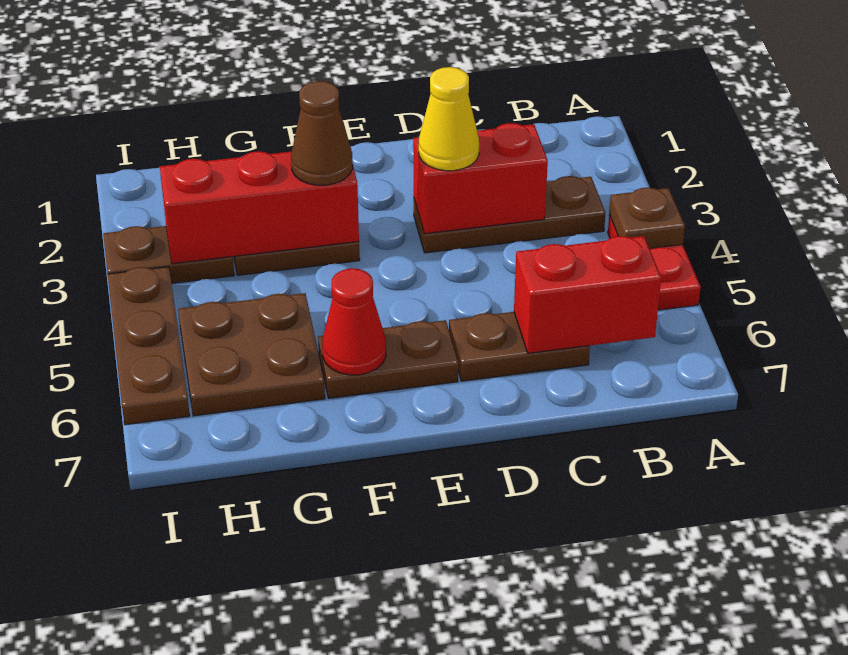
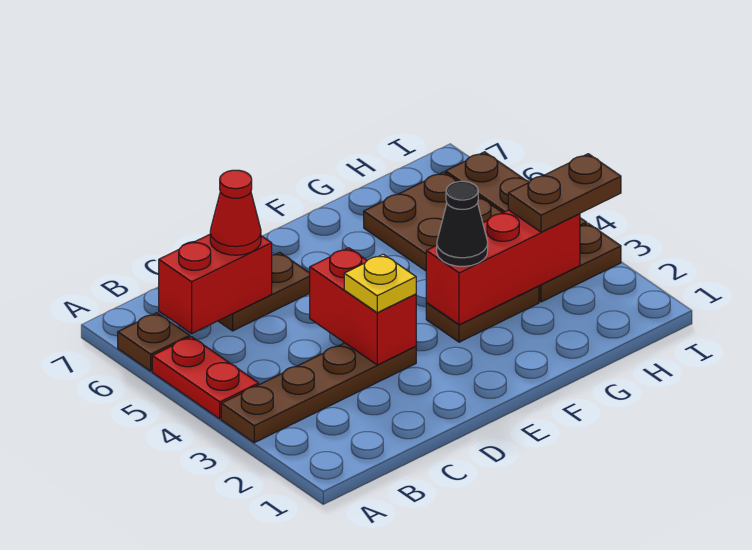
brown 1x1 plate [609,188,685,249] -> brown 1x1 plate moved to [118,313,190,371]
brown 1x3 plate [414,176,606,253] -> brown 1x4 plate [221,343,416,443]
red 1x2 brick [413,123,548,234] -> red 1x2 brick turned to [310,248,416,365]
yellow 1x1 cone [419,67,479,171] -> yellow 1x1 plate [344,254,416,313]
brown 1x2 plate [318,320,458,398] -> brown 1x2 plate moved to [508,154,621,232]
brown 1x1 cone [291,81,353,185] -> black 1x1 cone [437,181,488,266]
red 1x1 cone [322,268,386,375] -> red 1x1 cone moved to [210,170,261,255]

